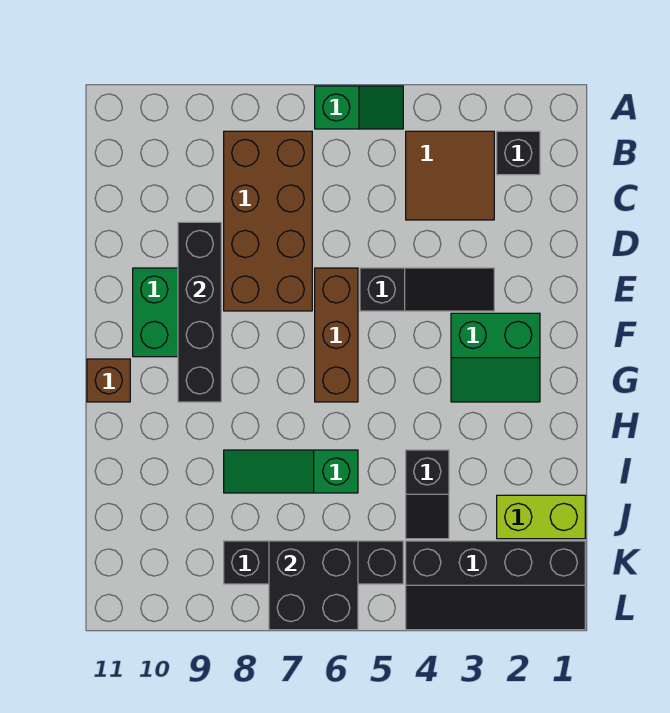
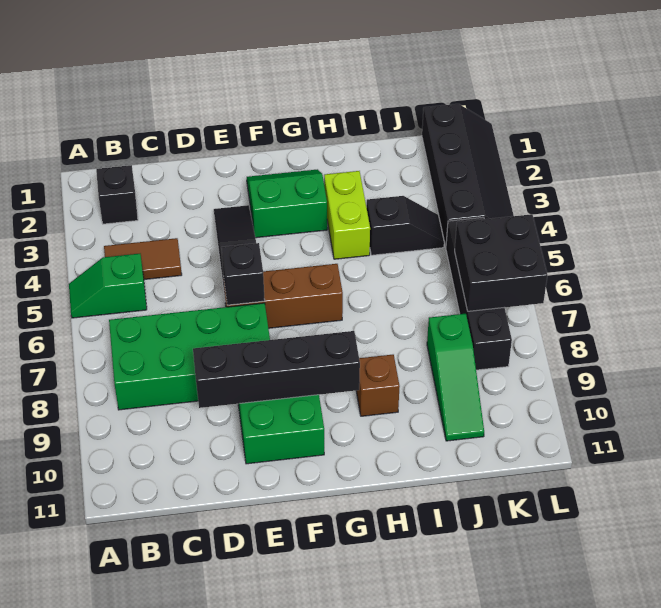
green 1x2 slope [315,86,403,129] -> green 1x2 slope turned to [69,254,147,318]
brown 2x2 tile [406,131,494,220] -> brown 1x2 tile [104,238,182,279]
brown 2x4 brick [224,131,312,311] -> green 2x4 brick [109,303,270,410]
none -> black 1x1 brick [221,243,265,305]
green 2x2 slope [451,313,540,402] -> green 2x2 slope turned to [247,169,327,238]
brown 1x1 brick [87,359,130,402] -> brown 1x1 brick moved to [356,355,400,416]
green 1x3 slope [224,450,358,493] -> green 1x3 slope moved to [427,314,484,441]
lime 1x2 brick [497,495,585,539] -> lime 1x2 brick moved to [324,171,370,259]

